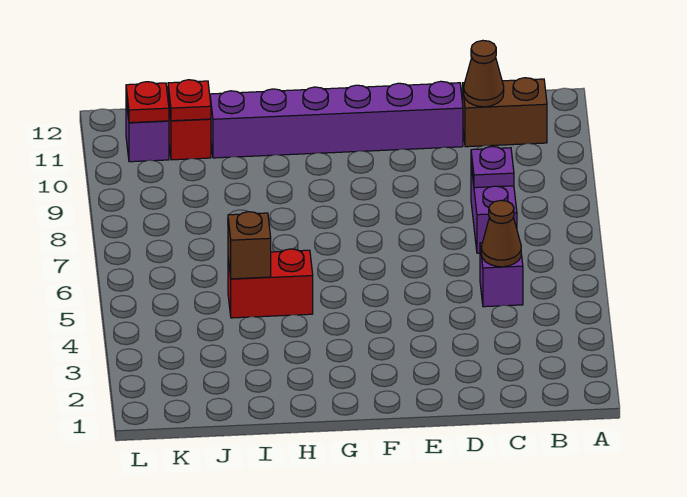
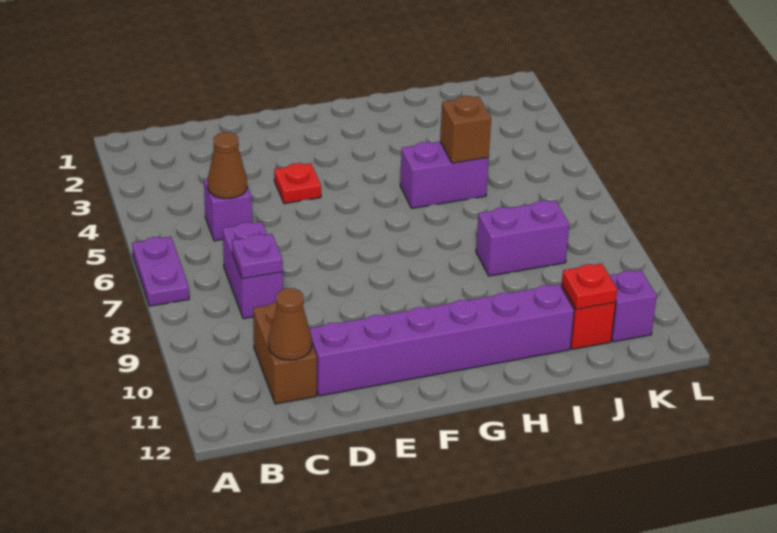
none -> purple 1x2 plate [132,237,189,306]
brown 1x2 brick [462,78,547,147] -> brown 1x2 brick turned to [253,302,317,404]
red 1x2 brick [228,249,313,318] -> purple 1x2 brick [400,142,489,208]
none -> purple 1x2 brick [476,200,569,276]
red 1x1 plate [126,82,169,123] -> red 1x1 plate moved to [274,163,321,204]

